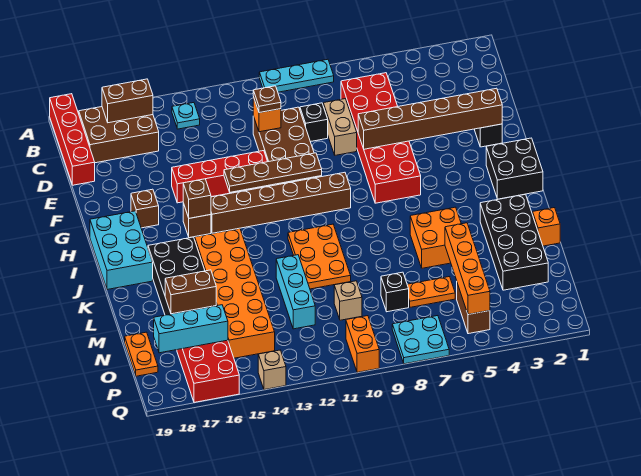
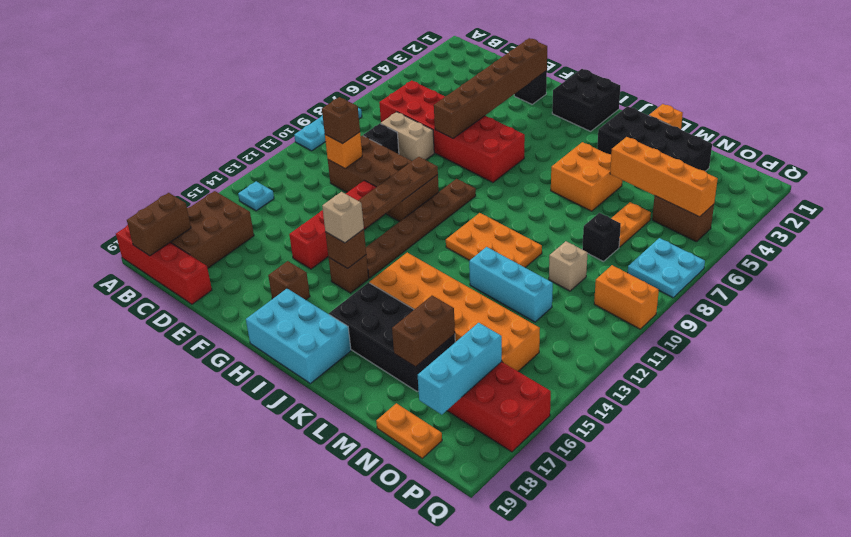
brown 1x2 brick [102,79,153,123] -> brown 1x2 brick moved to [127,193,191,256]
brown 1x1 plate [253,86,281,113] -> brown 1x1 brick [322,97,360,144]
brown 1x6 brick [211,172,351,233] -> brown 1x6 plate [366,179,476,278]
tan 1x1 brick [258,350,286,390] -> tan 1x1 brick moved to [322,192,364,243]

